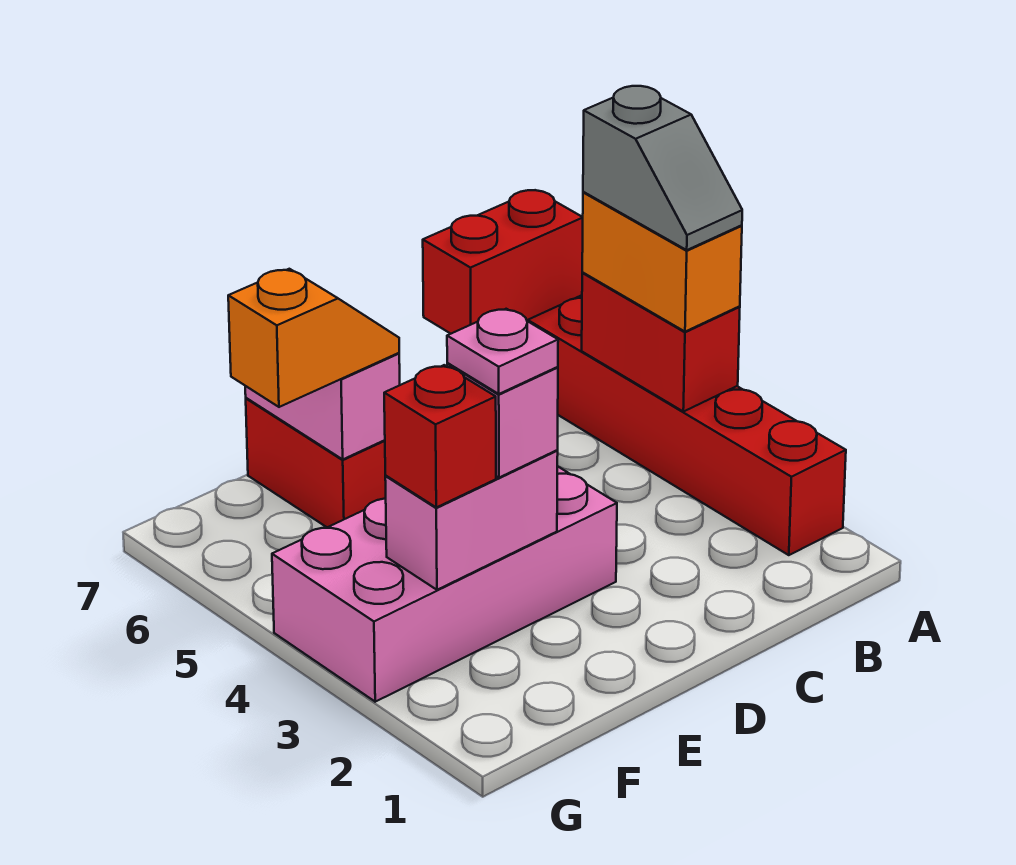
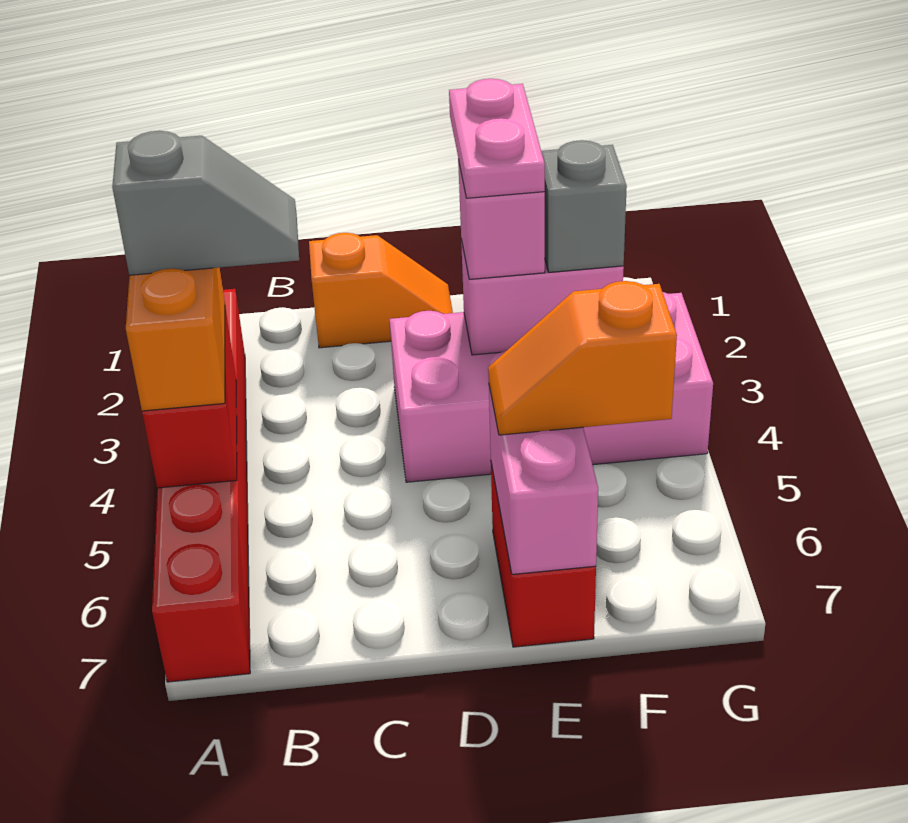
grey 1x2 slope [583,86,742,250] -> grey 1x2 slope turned to [112,131,299,275]
red 1x2 brick [423,190,583,334] -> none
none -> orange 1x2 slope [309,233,453,348]
pink 1x1 plate [447,309,558,394] -> pink 1x2 plate [449,79,545,198]
red 1x1 brick [384,365,496,507] -> grey 1x1 brick [541,140,627,272]

